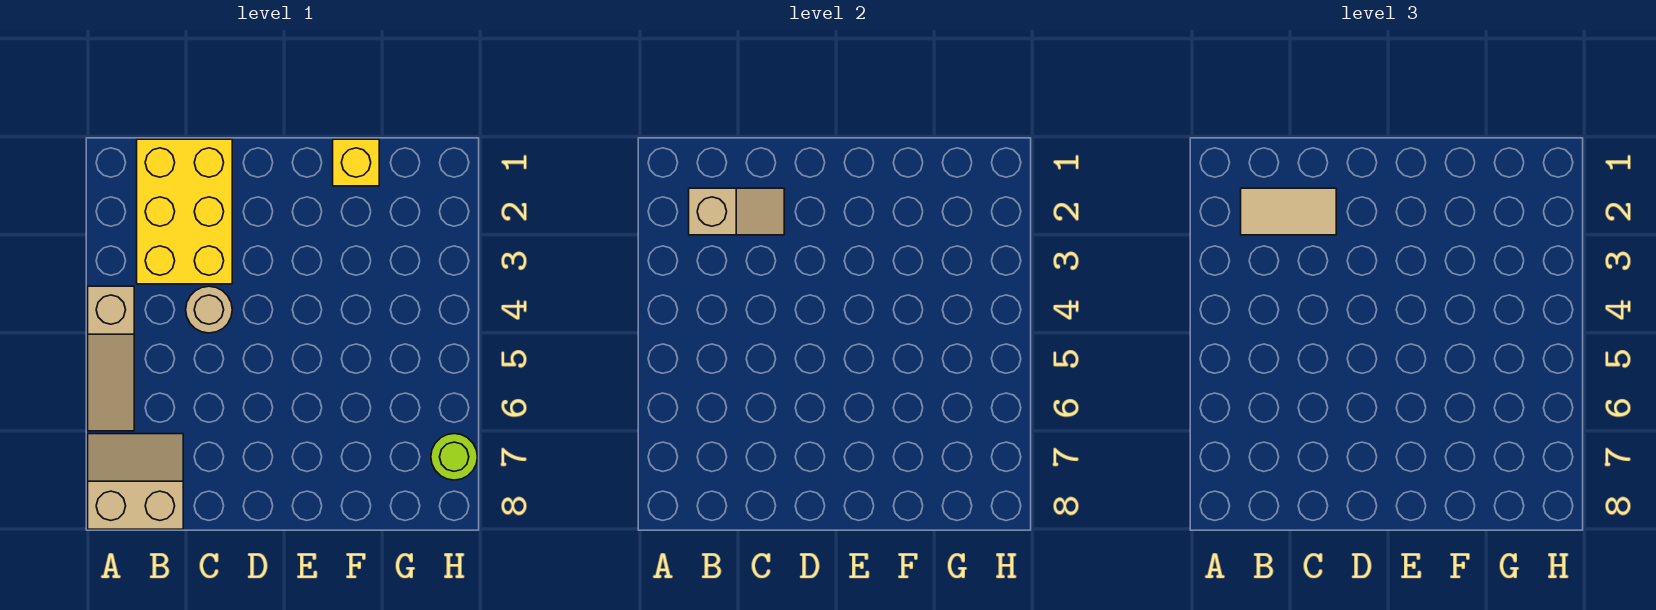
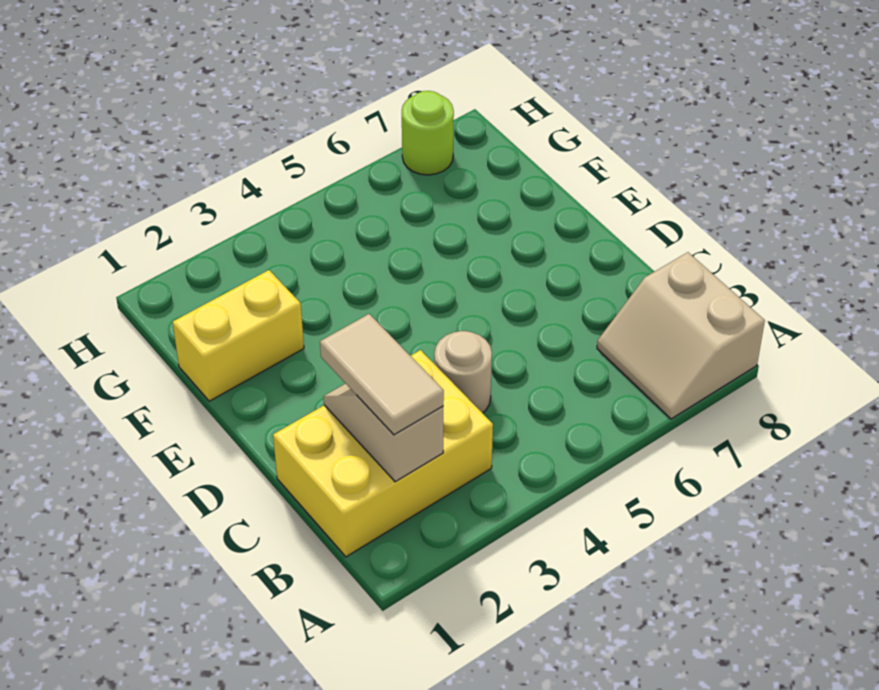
tan 1x3 slope [88,286,134,431] -> none
yellow 1x1 brick [333,139,379,186] -> yellow 1x2 brick [173,270,304,401]

